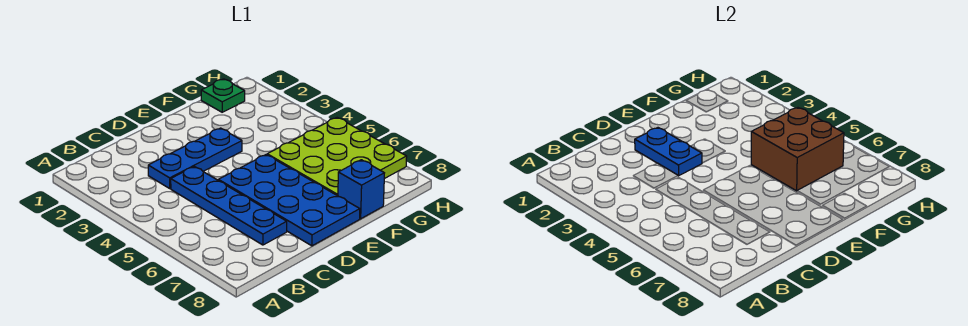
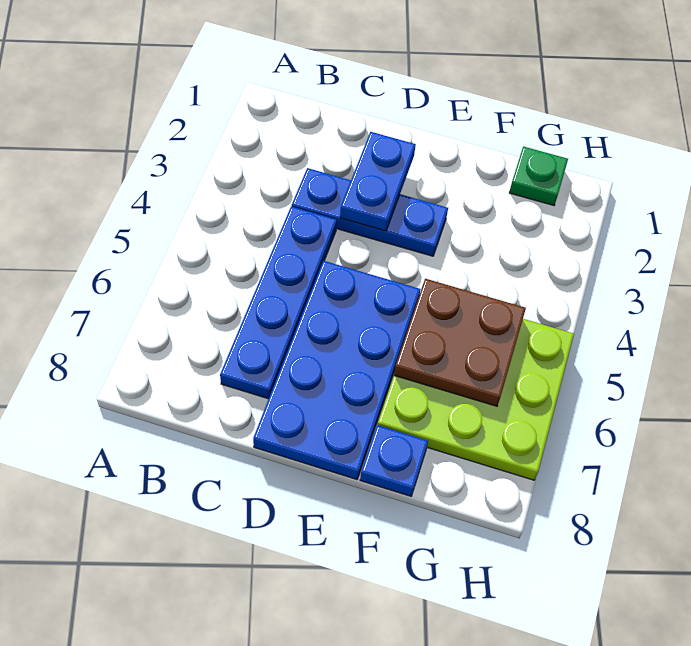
brown 2x2 brick [751,108,844,191] -> brown 2x2 plate [394,279,526,406]
blue 1x1 brick [338,160,384,219] -> blue 1x1 plate [360,425,428,496]

